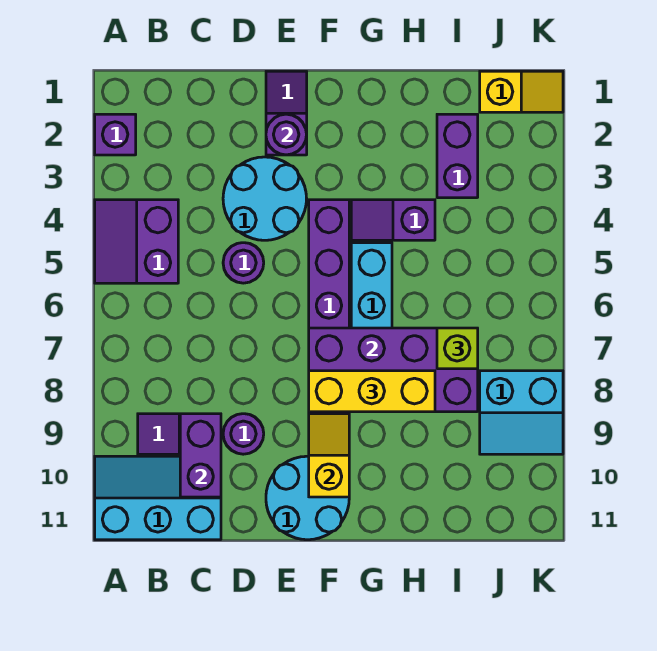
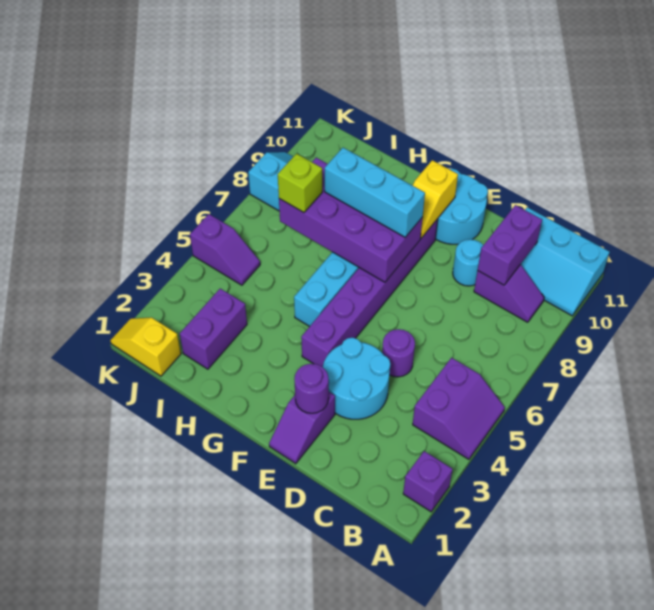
purple 1x1 round brick [223,414,264,454] -> cyan 1x1 round brick [453,239,483,286]
yellow 1x3 brick [309,371,435,412] -> cyan 1x3 brick [325,148,425,237]
purple 1x2 slope [351,200,435,240] -> purple 1x2 slope moved to [190,214,260,285]

